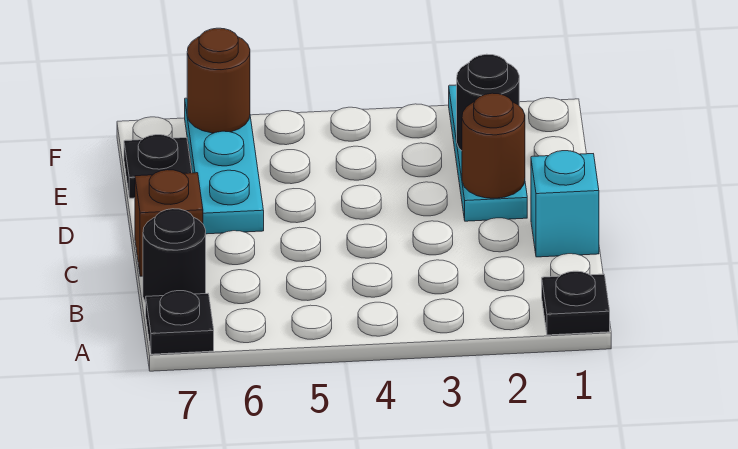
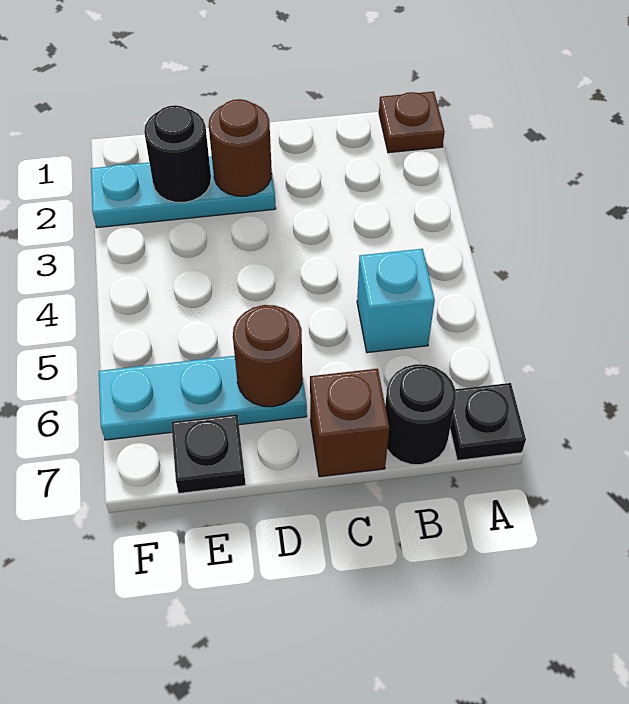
black 1x1 plate [542,271,610,335] -> brown 1x1 plate [379,92,445,153]
cyan 1x1 brick [531,151,599,257] -> cyan 1x1 brick moved to [357,249,435,353]
brown 1x1 round brick [187,28,250,133] -> brown 1x1 round brick moved to [233,305,302,407]

